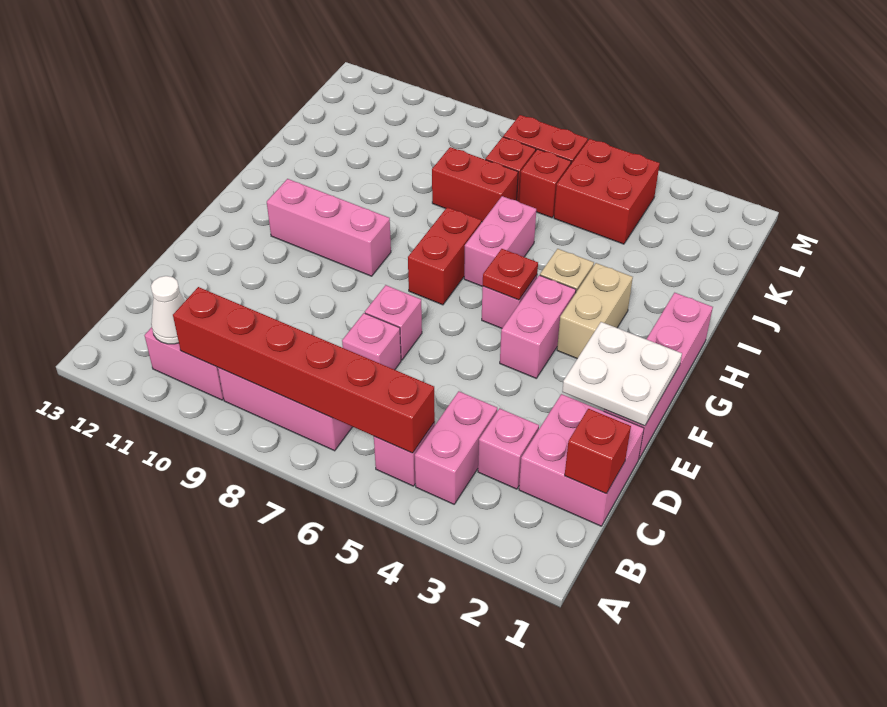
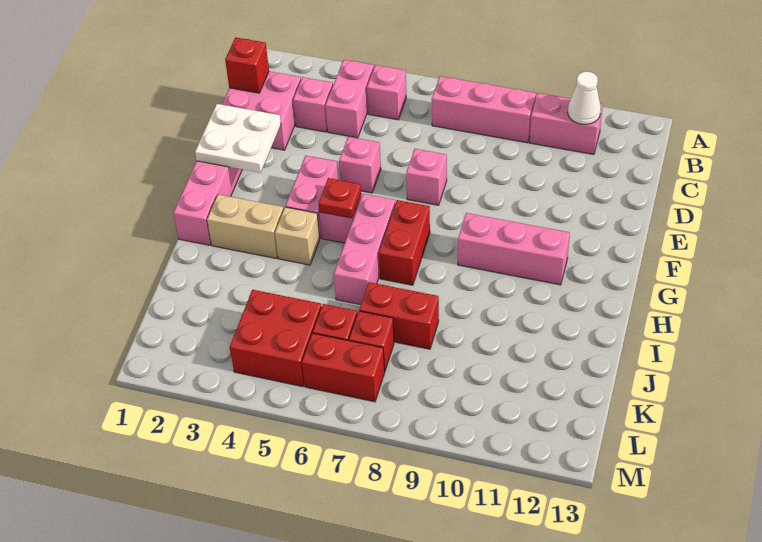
red 1x6 brick [173,287,435,453] -> none
pink 1x1 brick [342,313,401,370] -> pink 1x1 brick moved to [339,137,381,193]
tan 1x2 brick [557,263,633,359] -> tan 1x2 brick turned to [207,194,284,258]
pink 1x2 brick [464,196,536,287] -> pink 1x3 brick [334,194,395,305]

